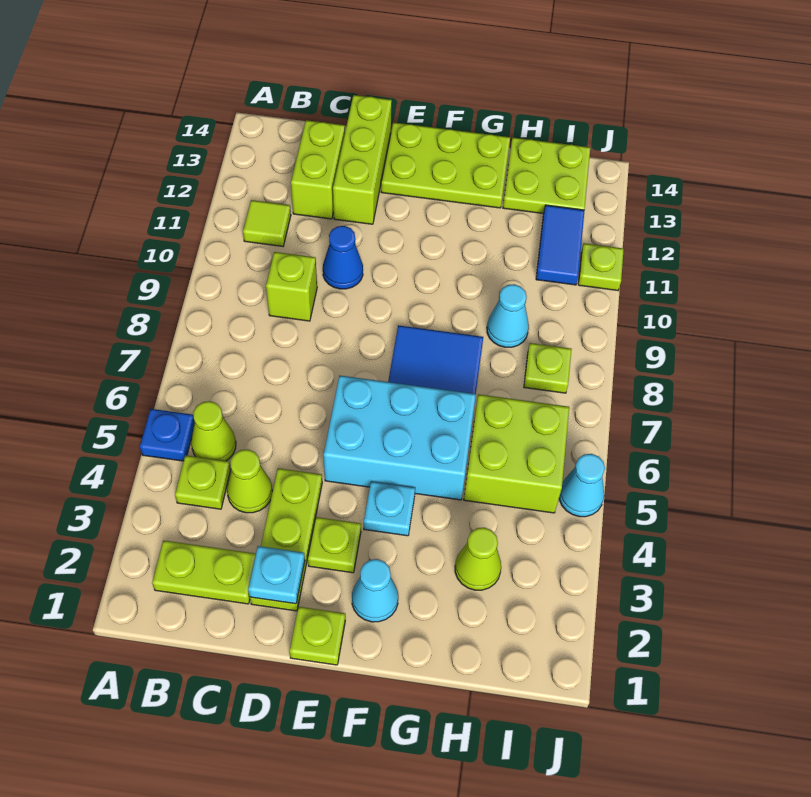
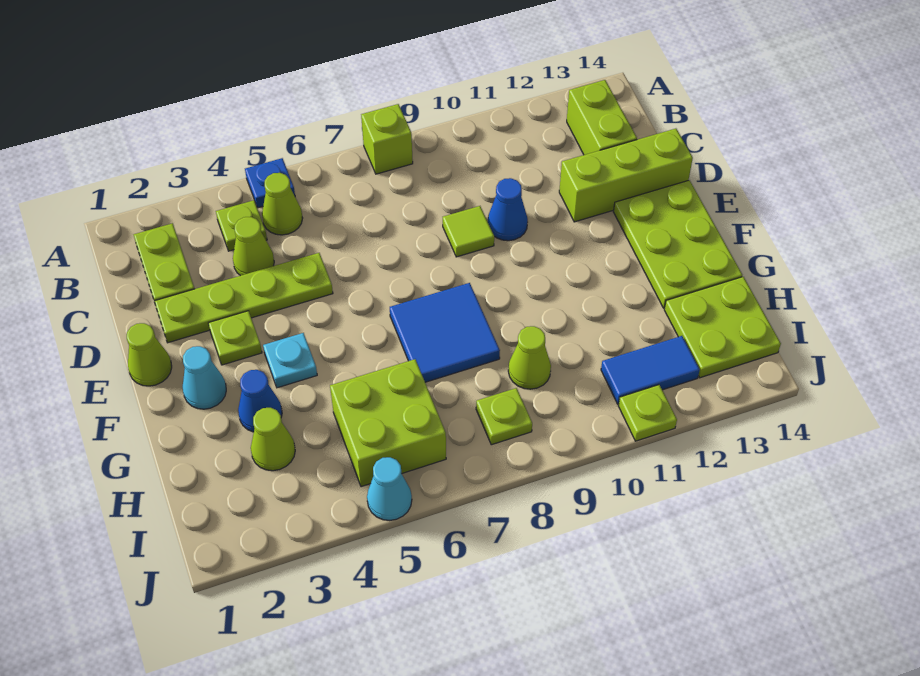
lime 1x1 tile [243,200,291,246] -> lime 1x1 tile moved to [443,206,494,257]
lime 1x1 brick [266,252,317,321] -> lime 1x1 brick moved to [361,104,413,174]
lime 1x2 brick [291,120,345,219] -> lime 1x2 brick turned to [567,80,637,155]
lime 1x3 plate [250,468,322,611] -> lime 1x4 plate [154,253,333,343]
cyan 1x1 plate [248,546,305,604] -> none
lime 1x1 plate [290,607,345,665] -> lime 1x1 cone [127,323,172,386]
cyan 2x3 brick [323,375,476,500] -> none
none -> blue 1x1 cone [238,370,282,432]
cyan 1x1 cone [487,284,529,347] -> lime 1x1 cone [508,326,551,389]

